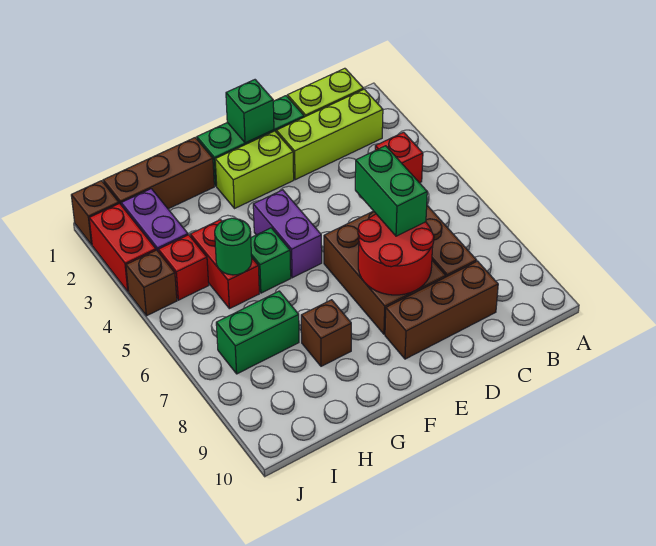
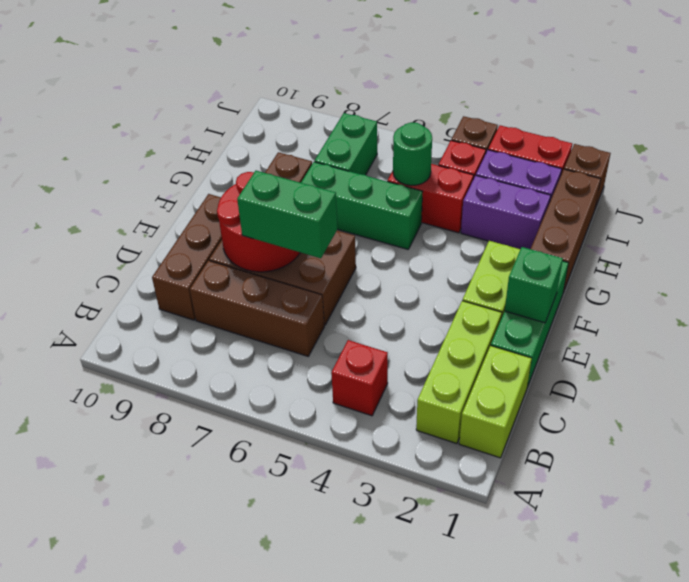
purple 1x2 brick [253,190,322,278] -> purple 1x2 brick moved to [461,176,551,249]
green 1x1 brick [251,228,291,293] -> green 1x3 brick [301,162,423,249]

